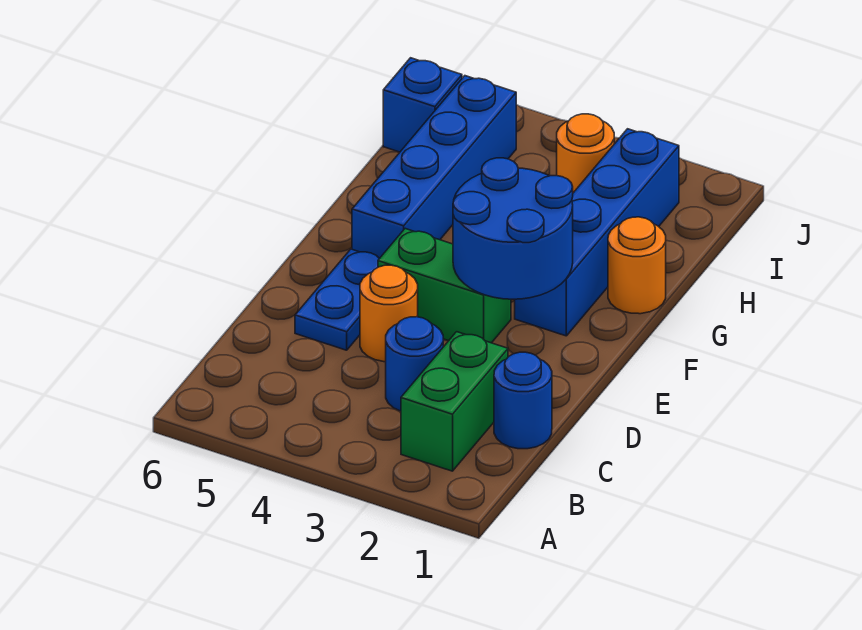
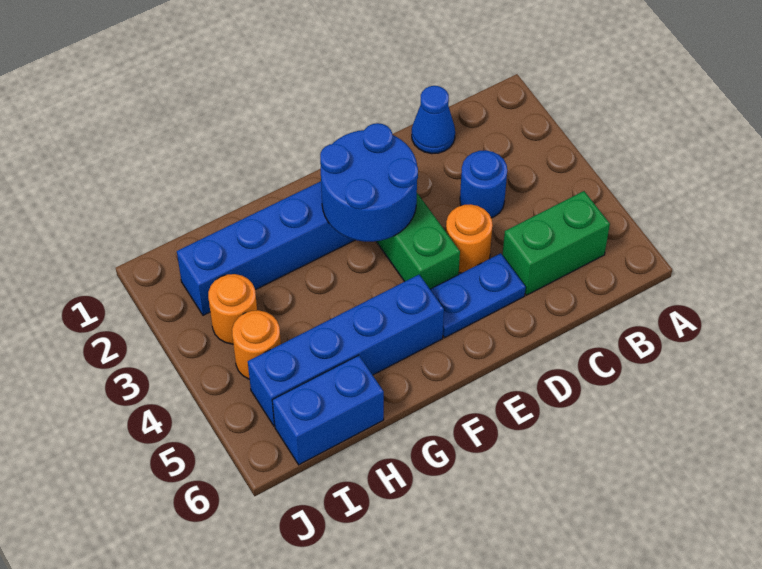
green 1x2 brick [401,332,508,471] -> green 1x2 brick moved to [503,191,610,295]
blue 1x1 round brick [494,352,552,449] -> blue 1x1 cone [412,86,455,154]
orange 1x1 round brick [608,217,666,314] -> orange 1x1 round brick moved to [232,310,281,379]
blue 1x1 brick [383,58,462,152] -> blue 1x2 brick [272,355,384,465]

